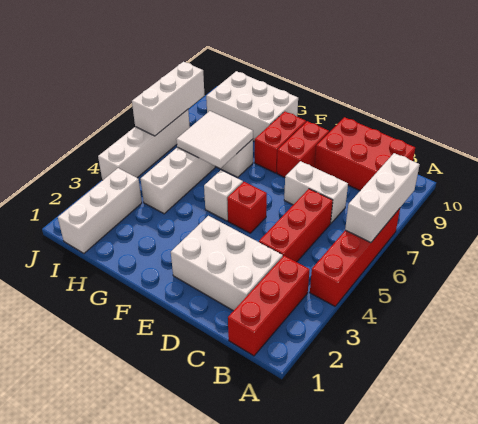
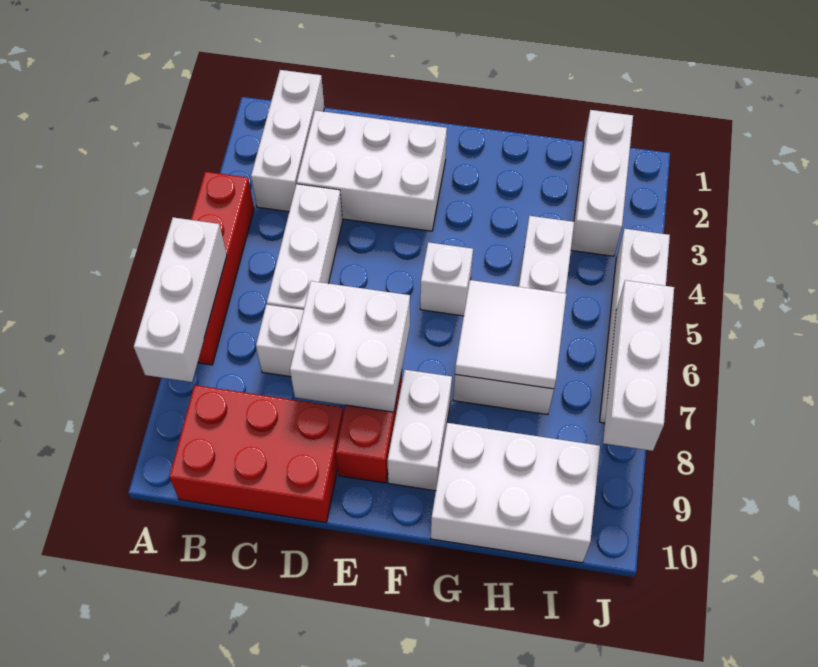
red 1x3 brick [228,256,310,356] -> white 1x3 brick [251,70,324,212]
red 1x3 brick [259,189,333,262] -> white 1x3 brick [267,184,343,310]
none -> white 2x2 brick [290,281,410,412]
red 1x1 brick [227,182,267,233] -> none
red 1x2 brick [255,112,306,173] -> white 1x2 brick [388,370,452,491]

